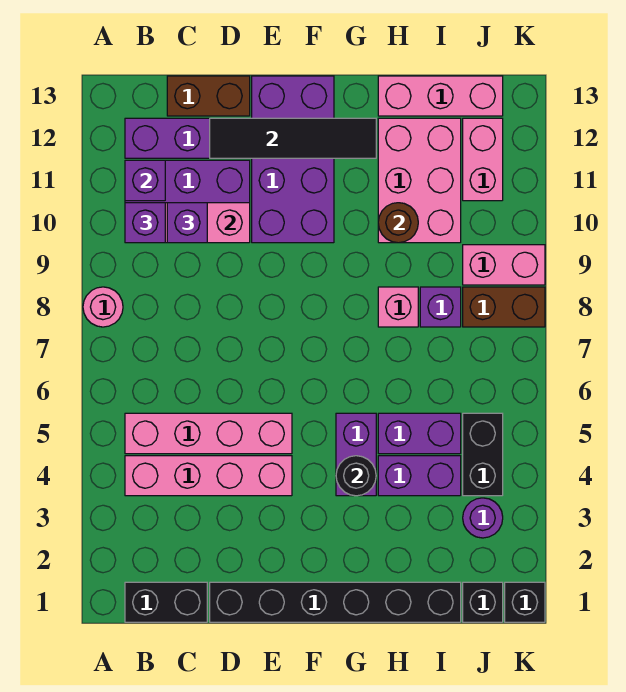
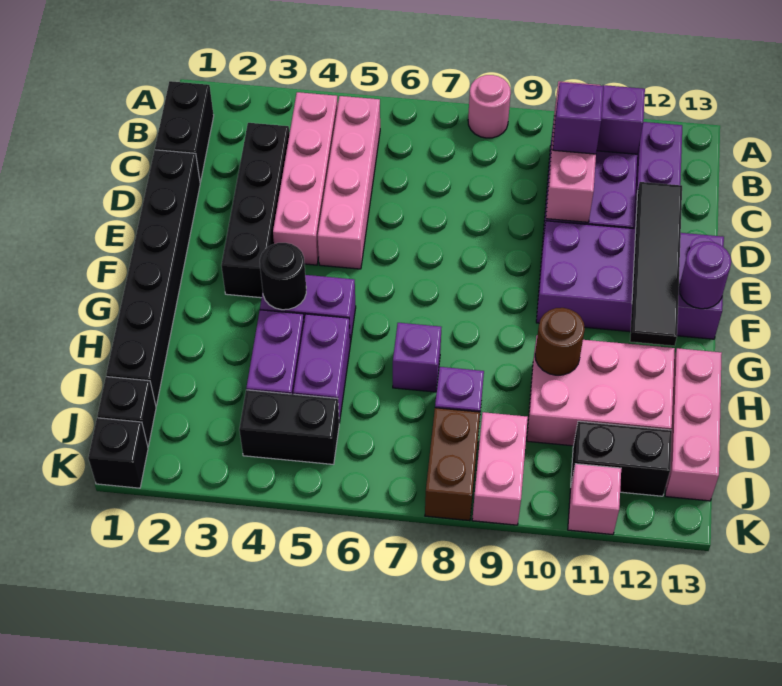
purple 1x1 brick [125,203,165,243] -> purple 1x1 brick moved to [393,323,441,392]
none -> black 1x4 brick [221,123,289,298]
brown 1x2 brick [167,76,250,116] -> none
pink 1x1 brick [378,287,418,327] -> pink 1x1 brick moved to [568,464,621,535]
purple 1x1 round brick [463,498,503,538] -> purple 1x1 round brick moved to [679,242,731,309]
pink 1x2 brick [463,118,503,201] -> black 1x2 brick [571,421,672,496]

